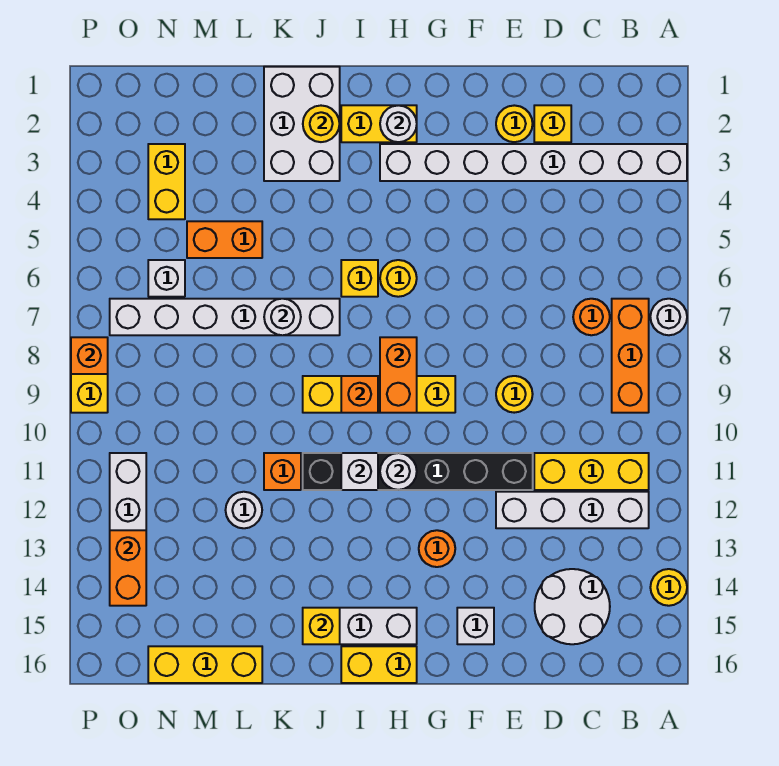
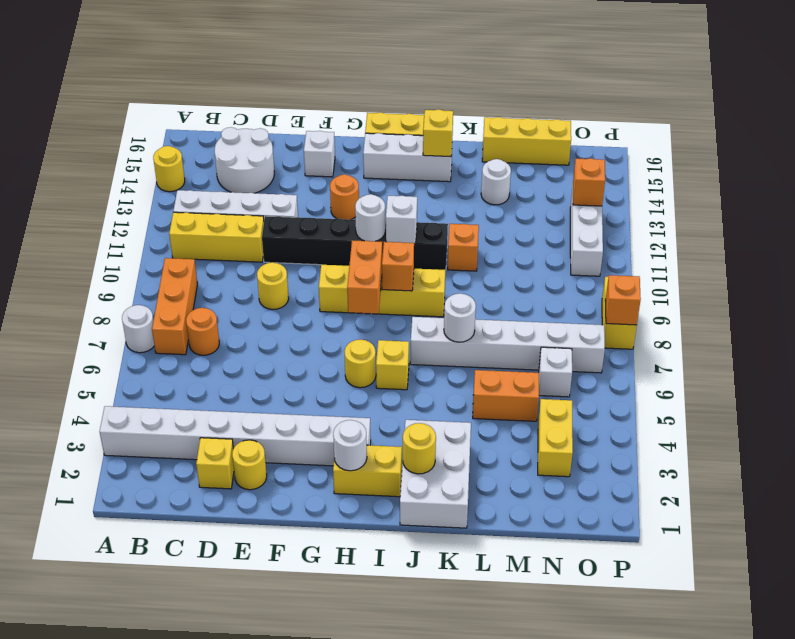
white 1x1 round brick [226,492,262,528] -> white 1x1 round brick moved to [481,159,511,205]
orange 1x2 brick [110,530,146,606] -> orange 1x1 brick [573,158,605,206]

